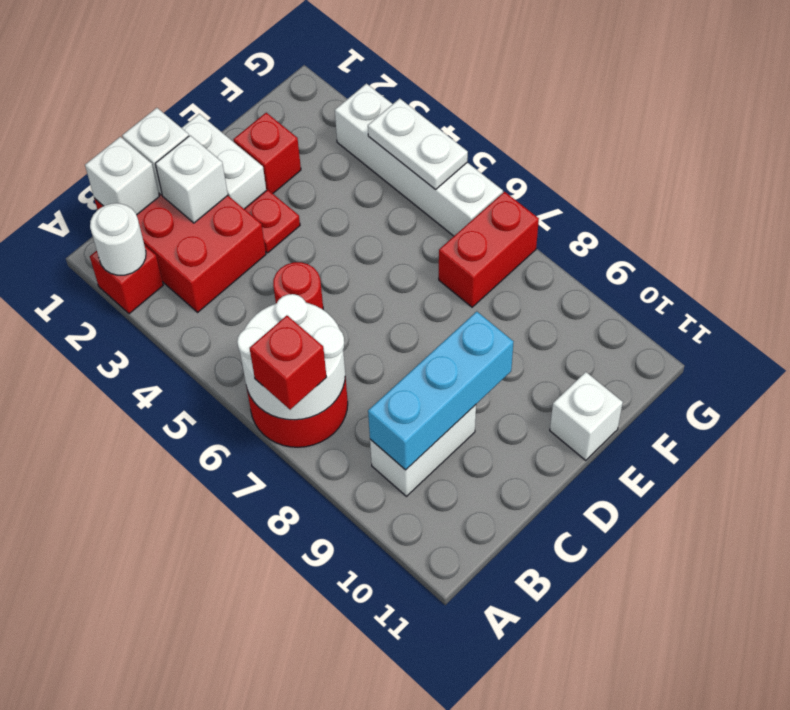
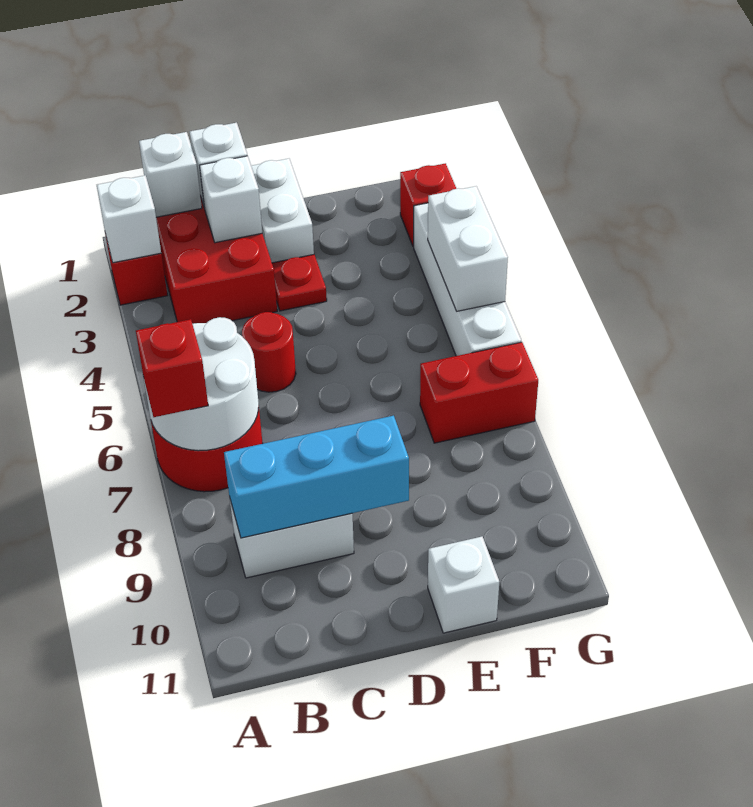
white 1x1 round brick [90,203,146,275] -> white 1x1 brick [97,175,161,263]
red 1x1 brick [233,113,301,193] -> red 1x1 brick moved to [400,163,456,246]
white 1x2 plate [368,99,468,190] -> white 1x2 brick [428,186,508,311]

